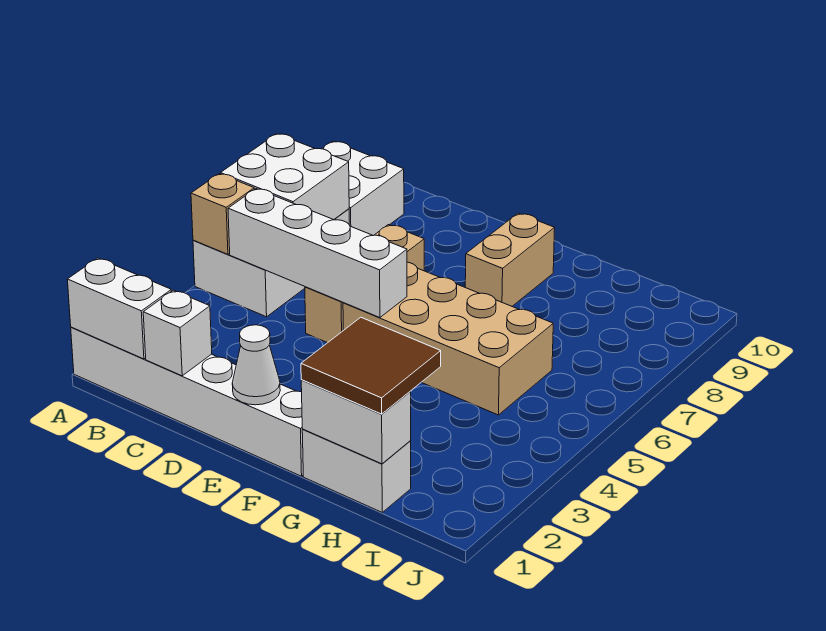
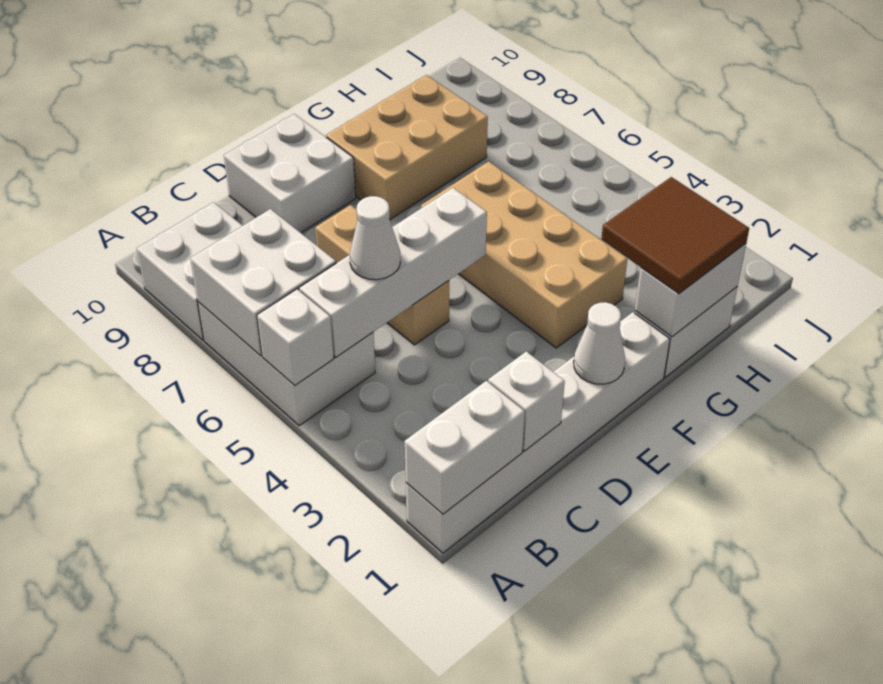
tan 1x1 brick [191,174,254,254] -> white 1x1 brick [257,289,334,385]
none -> white 1x1 cone [350,196,400,280]
none -> white 2x2 brick [224,114,356,233]
tan 2x4 brick [343,262,553,415] -> tan 2x4 brick turned to [421,161,627,348]
tan 1x2 brick [465,213,555,306] -> tan 2x3 brick [326,75,488,219]

